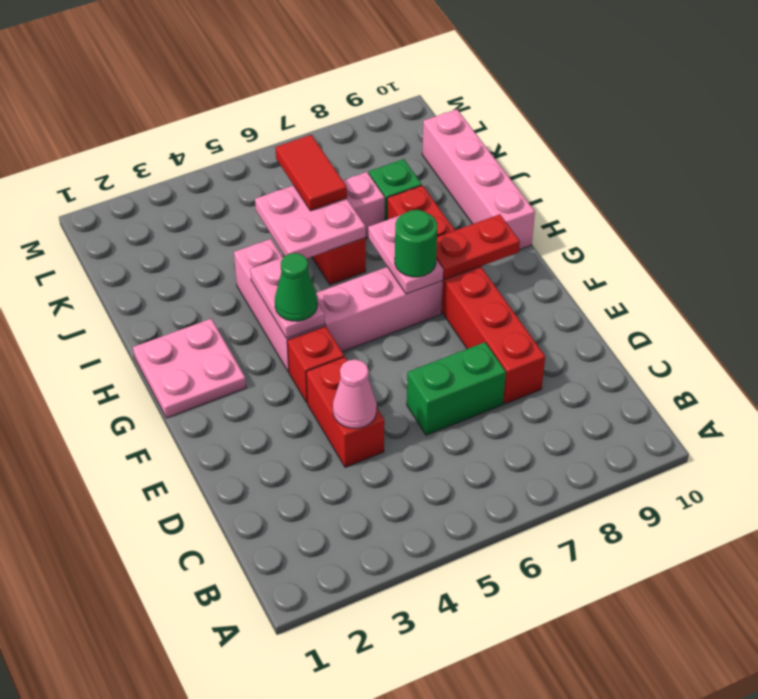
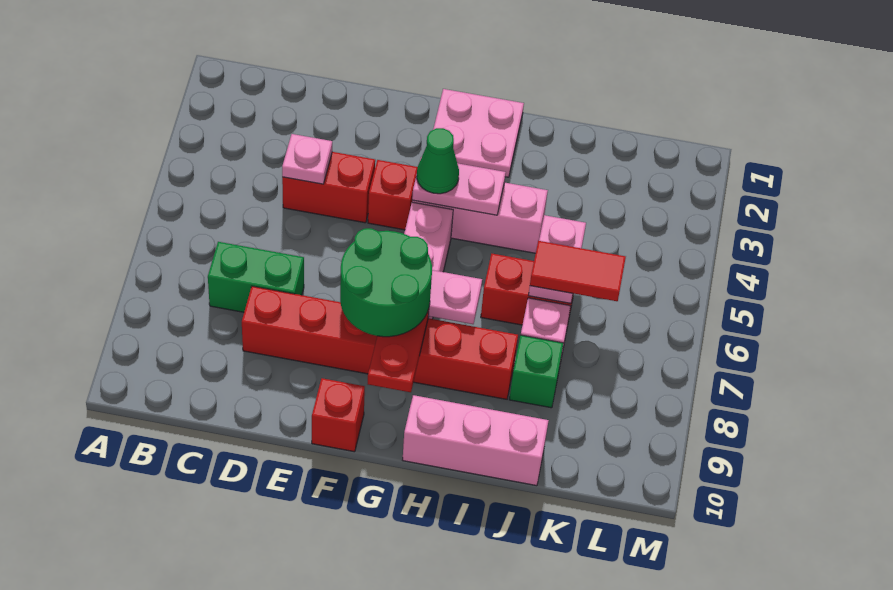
pink 1x1 cone [333,359,377,428] -> pink 1x1 plate [282,134,332,184]
green 1x2 brick [407,342,506,435] -> green 1x2 brick turned to [208,242,304,312]
none -> red 1x1 brick [312,378,365,452]
green 1x1 round brick [395,210,437,277] -> green 2x2 round brick [340,228,432,337]
pink 1x4 brick [422,109,535,250] -> pink 1x3 brick [403,395,549,486]
pink 2x2 plate [255,185,366,258] -> pink 1x2 plate [529,215,586,303]

